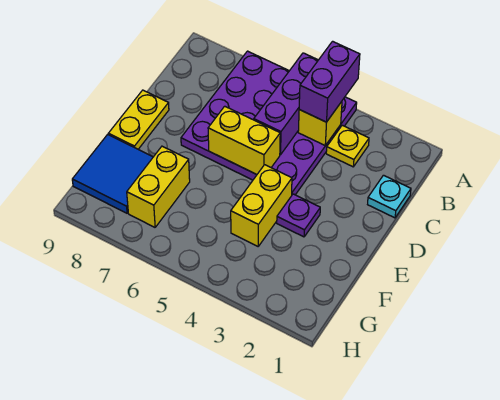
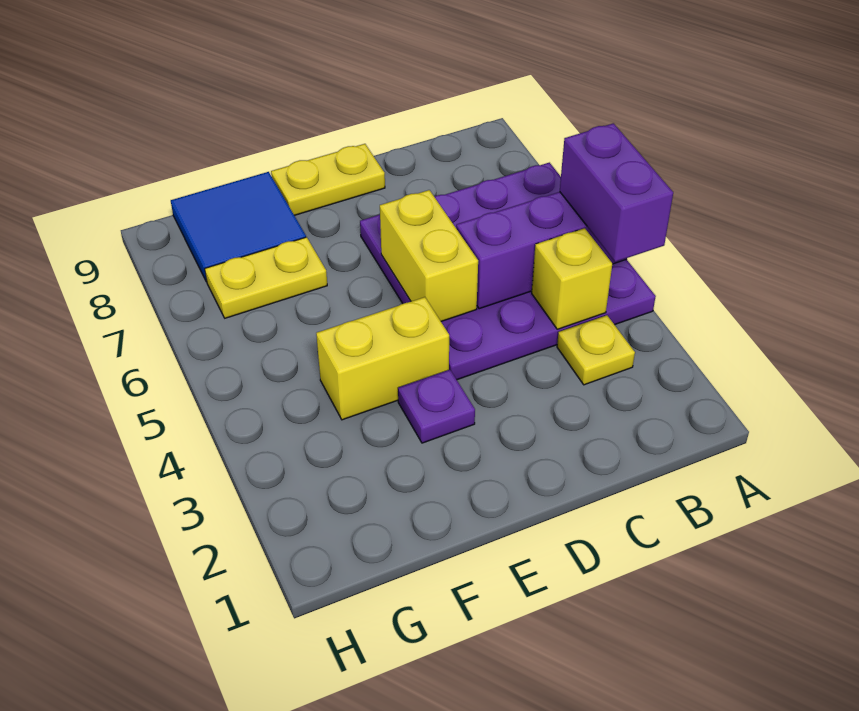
purple 1x2 brick [299,41,360,122] -> purple 1x2 brick turned to [560,123,673,262]
cyan 1x1 plate [368,175,411,218] -> none
yellow 1x2 brick [127,146,190,227] -> yellow 1x2 plate [205,237,327,318]

